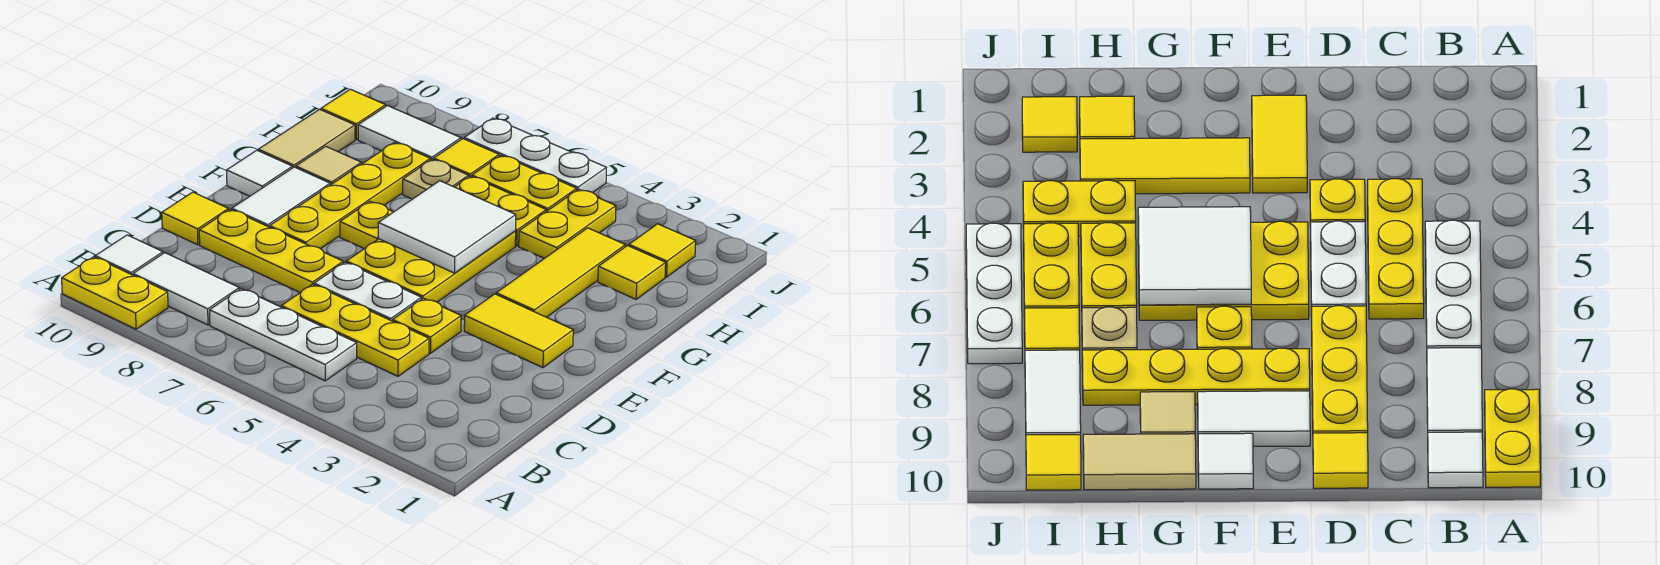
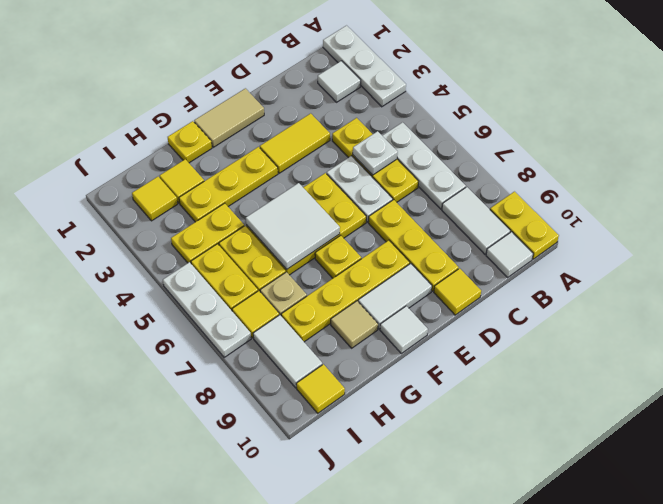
none -> white 1x3 plate [323,26,406,107]
none -> white 1x1 tile [318,61,361,102]
none -> white 1x1 plate [353,131,398,175]
yellow 1x1 plate [393,298,461,353] -> yellow 1x1 plate moved to [168,121,212,163]
yellow 1x2 tile [464,294,573,368] -> yellow 1x2 tile turned to [260,113,330,173]
yellow 1x3 tile [496,228,625,317] -> yellow 1x3 plate [179,147,278,222]
tan 1x2 tile [258,109,355,168] -> tan 1x2 tile moved to [194,88,264,147]

